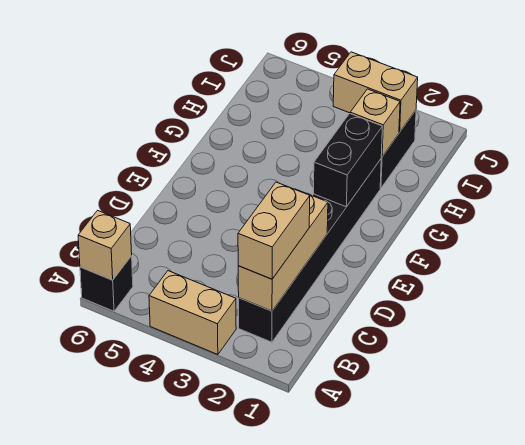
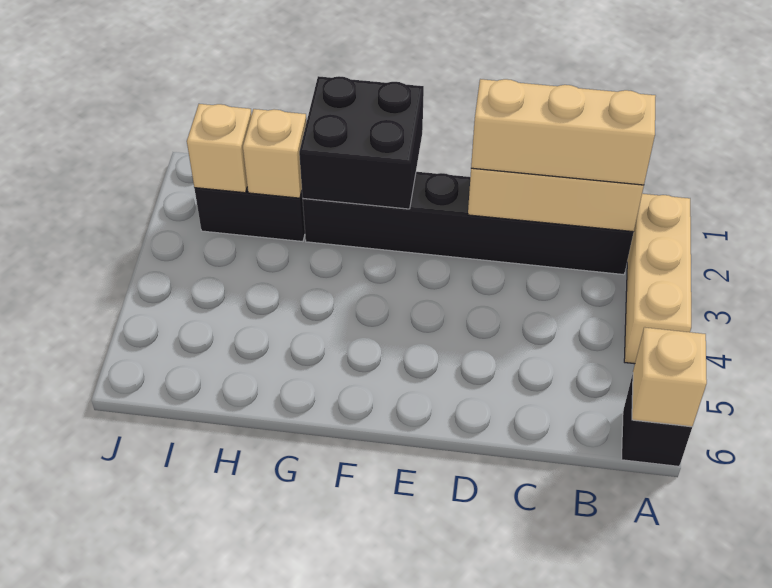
tan 1x2 brick [149,271,236,355] -> tan 1x3 brick [624,194,691,364]
tan 1x2 brick [238,182,310,279] -> tan 1x3 brick [471,79,656,185]
black 1x2 brick [313,114,382,207] -> black 2x2 brick [299,76,424,209]
tan 1x2 brick [333,52,418,132] -> tan 1x1 brick [187,104,252,193]

